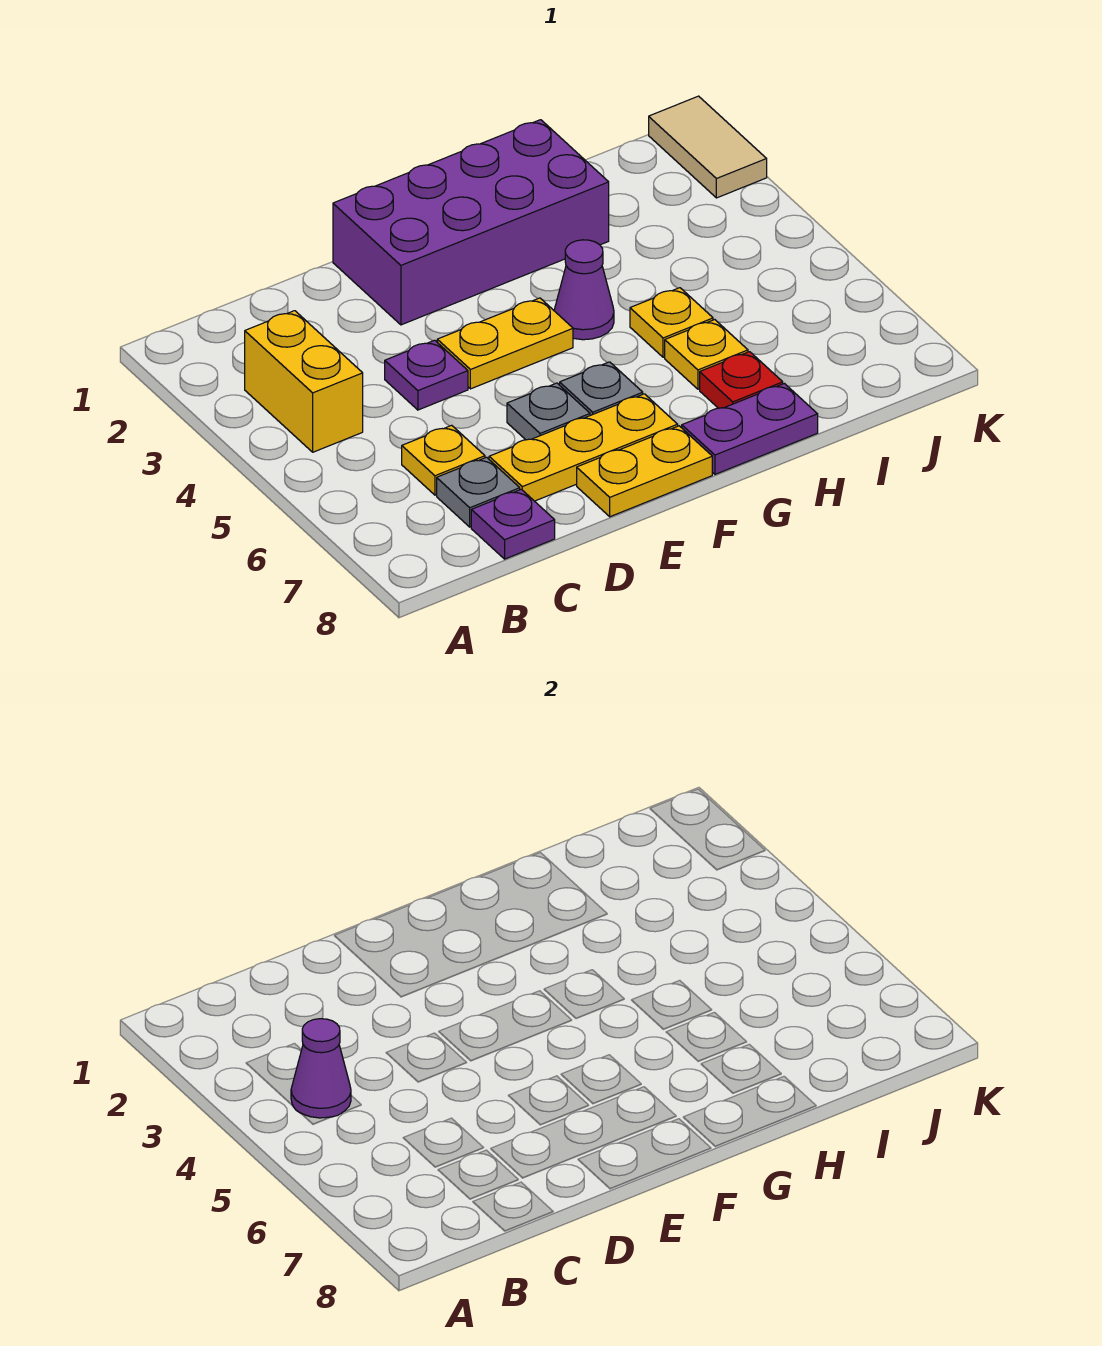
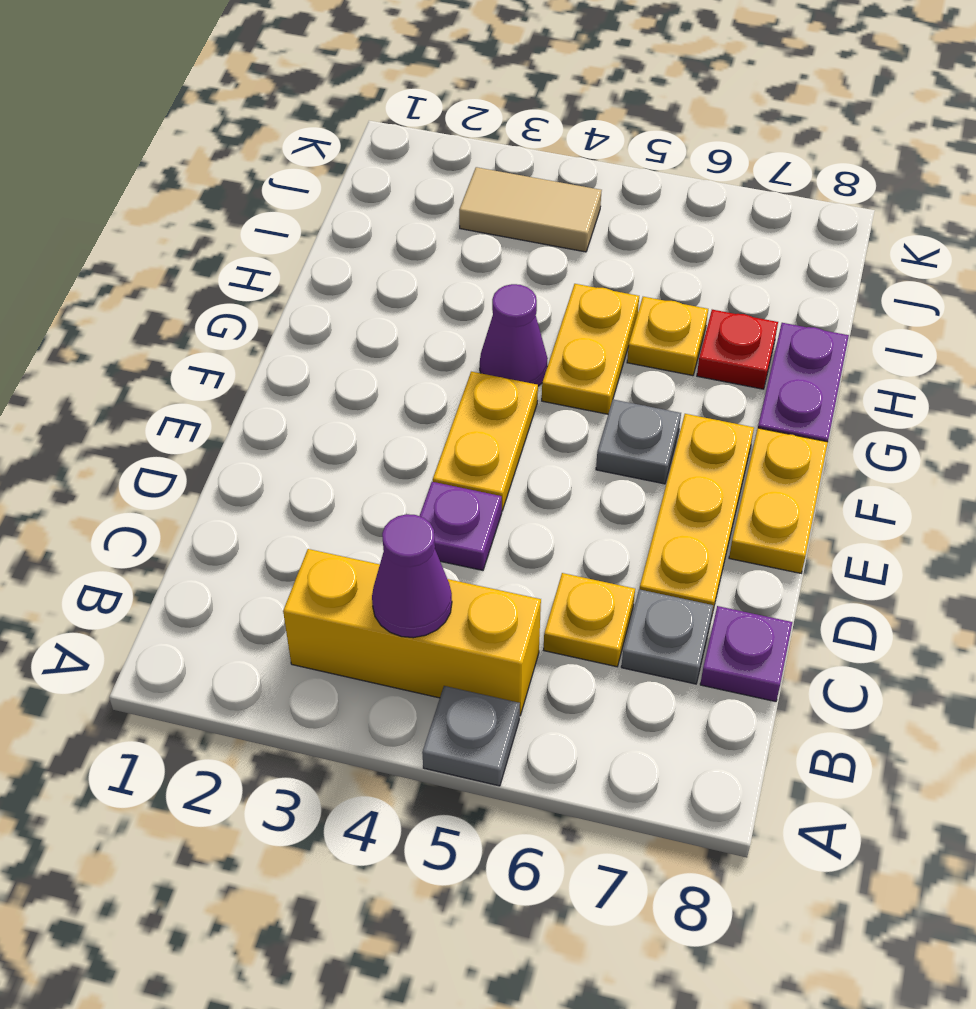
yellow 1x2 brick [245,311,363,452] -> yellow 1x3 brick [283,549,541,715]
purple 2x4 brick [333,120,609,325] -> none
grey 1x1 plate [507,383,590,440] -> grey 1x1 plate moved to [422,686,520,786]
yellow 1x1 plate [630,288,713,357] -> yellow 1x2 plate [542,284,639,414]
tan 1x2 tile [649,96,767,198] -> tan 1x2 tile moved to [459,167,602,252]

